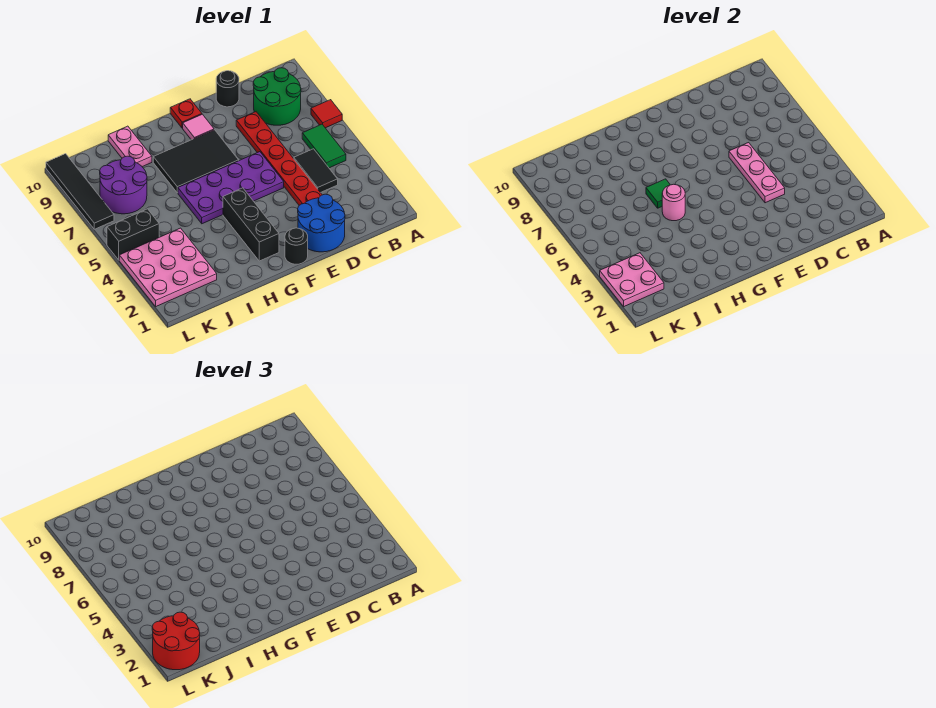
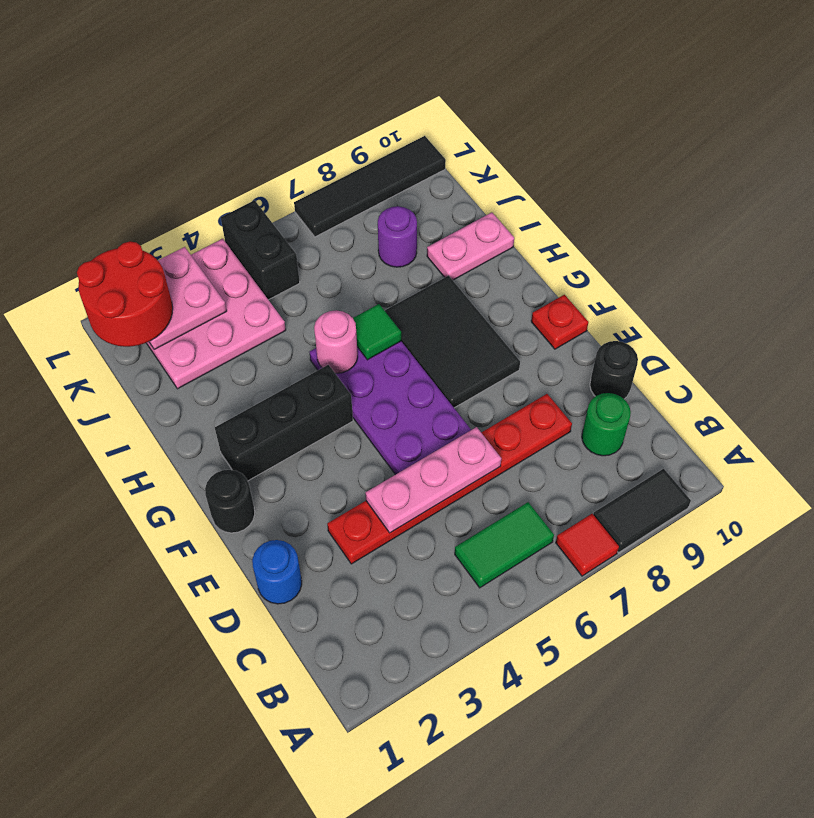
green 2x2 round brick [253,68,301,125] -> green 1x1 round brick [582,393,631,456]
black 1x2 tile [294,149,338,193] -> black 1x2 tile moved to [593,469,691,552]
blue 2x2 round brick [298,194,345,252] -> blue 1x1 round brick [252,540,302,604]
pink 1x1 tile [183,114,214,140] -> none
purple 2x2 round brick [100,156,147,214] -> purple 1x1 round brick [378,206,417,267]

